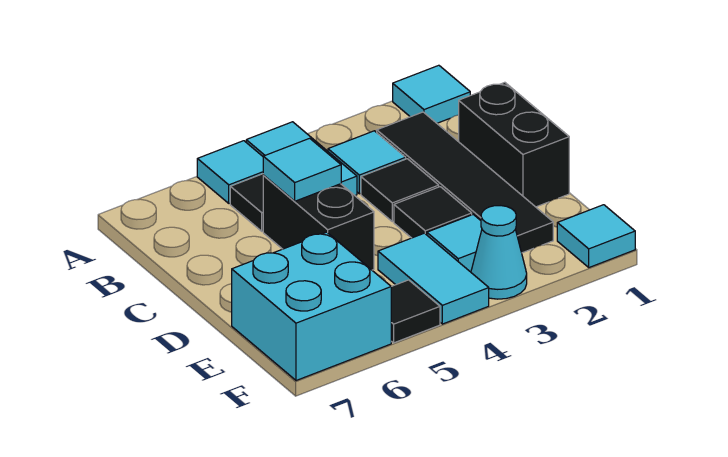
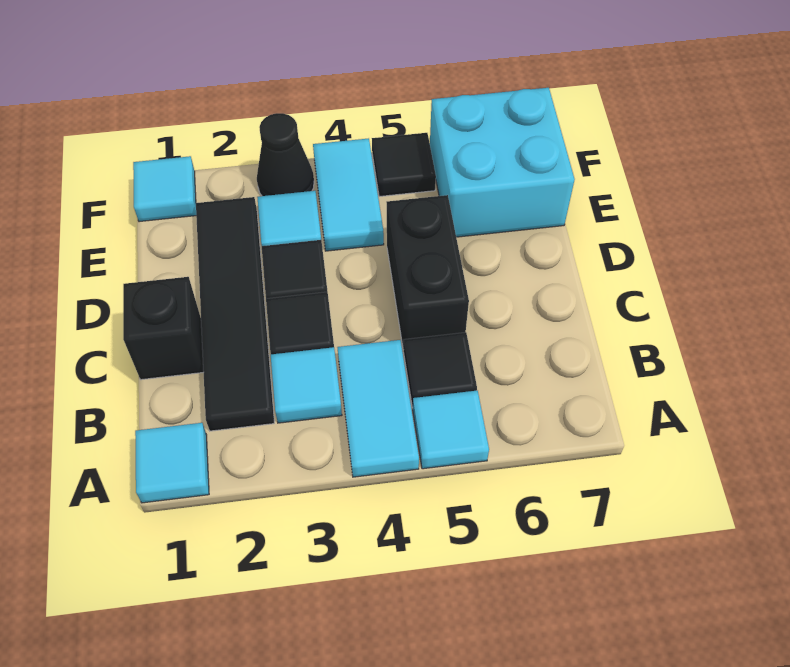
black 1x2 brick [459,82,569,207] -> black 1x1 brick [123,277,203,380]
cyan 1x1 tile [263,138,341,201] -> none
cyan 1x1 cone [471,206,527,299] -> black 1x1 cone [257,113,314,196]

